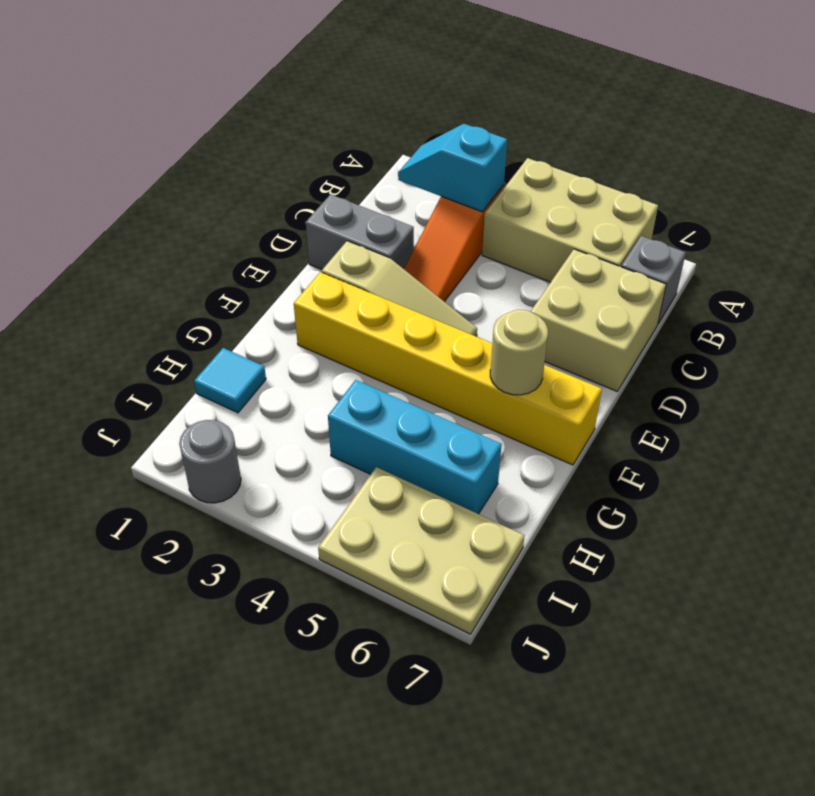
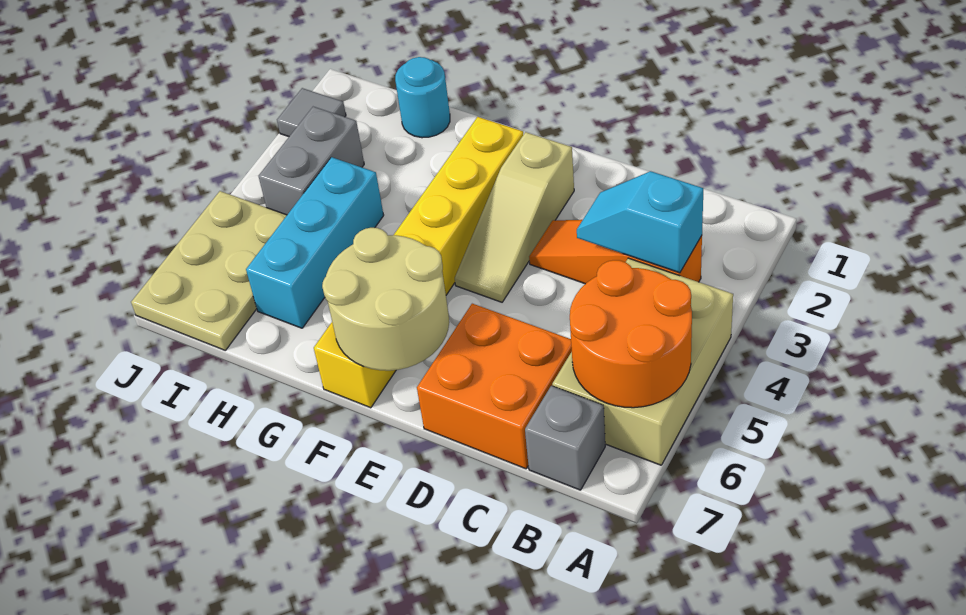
none -> orange 2x2 round brick [570,260,692,408]
cyan 1x2 slope [398,124,507,212] -> cyan 1x2 slope turned to [577,171,703,273]
tan 2x2 brick [530,249,666,391] -> orange 2x2 brick [417,304,572,469]
grey 1x2 brick [306,194,414,270] -> grey 1x2 brick moved to [259,107,364,215]
tan 1x1 round brick [490,310,548,395] -> tan 2x2 round brick [322,228,449,371]
cyan 1x1 tile [194,348,266,413] -> cyan 1x1 round brick [395,57,450,138]
grey 1x1 round brick [179,420,241,503] -> grey 1x1 tile [277,88,346,137]

